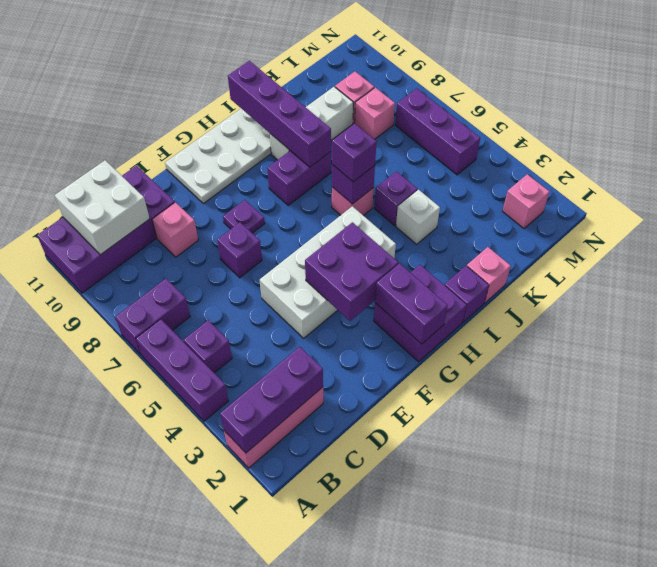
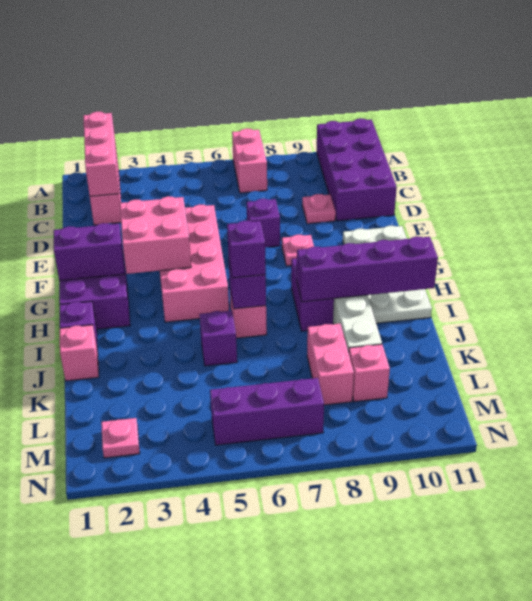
purple 1x3 brick [220,347,323,453] -> pink 1x3 brick [83,112,119,196]
purple 1x3 brick [136,319,228,421] -> none
purple 1x2 brick [115,279,190,355] -> pink 1x2 brick [232,128,267,193]
purple 1x1 brick [184,320,232,373] -> none
white 2x2 brick [55,160,150,255] -> none
pink 1x1 brick [152,202,198,257] -> pink 1x1 plate [302,194,336,224]
white 2x4 brick [260,206,396,338] -> pink 2x4 brick [160,204,229,322]
purple 2x2 brick [305,222,398,321] -> pink 2x2 brick [120,196,191,274]
purple 1x1 plate [223,200,265,233] -> pink 1x1 plate [282,235,314,266]
white 1x1 brick [396,190,440,244] -> none
pink 1x1 brick [355,87,395,140] -> pink 1x2 brick [307,324,354,405]
pink 1x1 brick [502,174,549,228] -> pink 1x1 plate [101,418,140,458]

